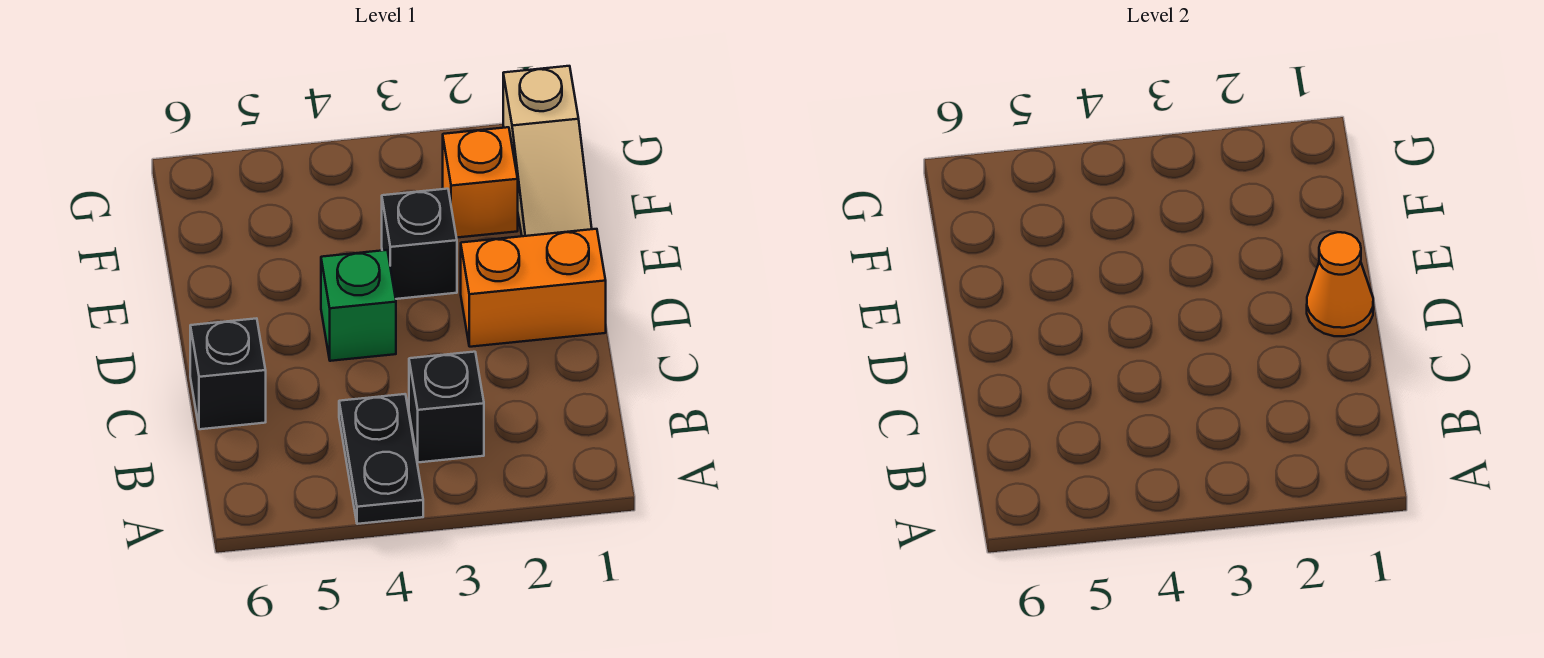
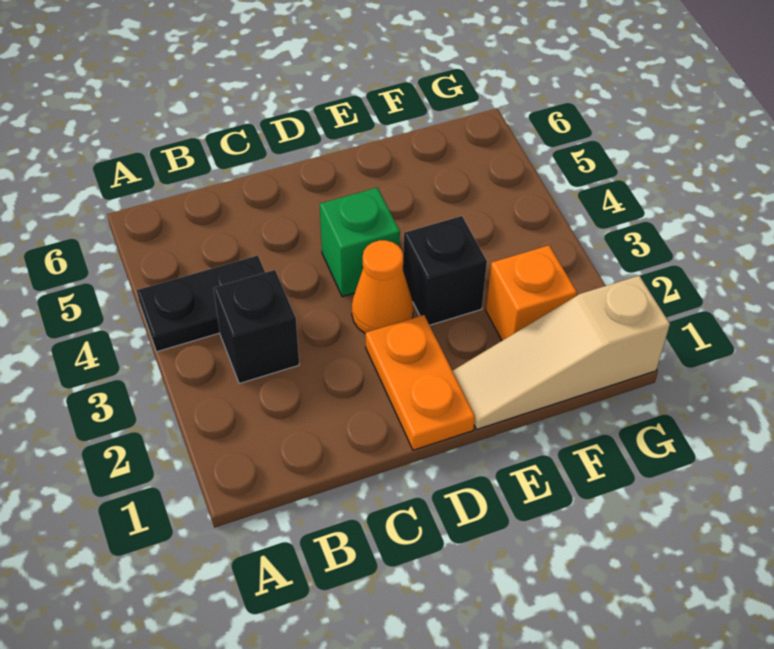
black 1x1 brick [190,318,266,429] -> none
orange 1x2 brick [461,229,606,347] -> orange 1x2 plate [365,315,475,450]
orange 1x1 cone [1307,232,1373,336] -> orange 1x1 cone moved to [352,240,413,333]

